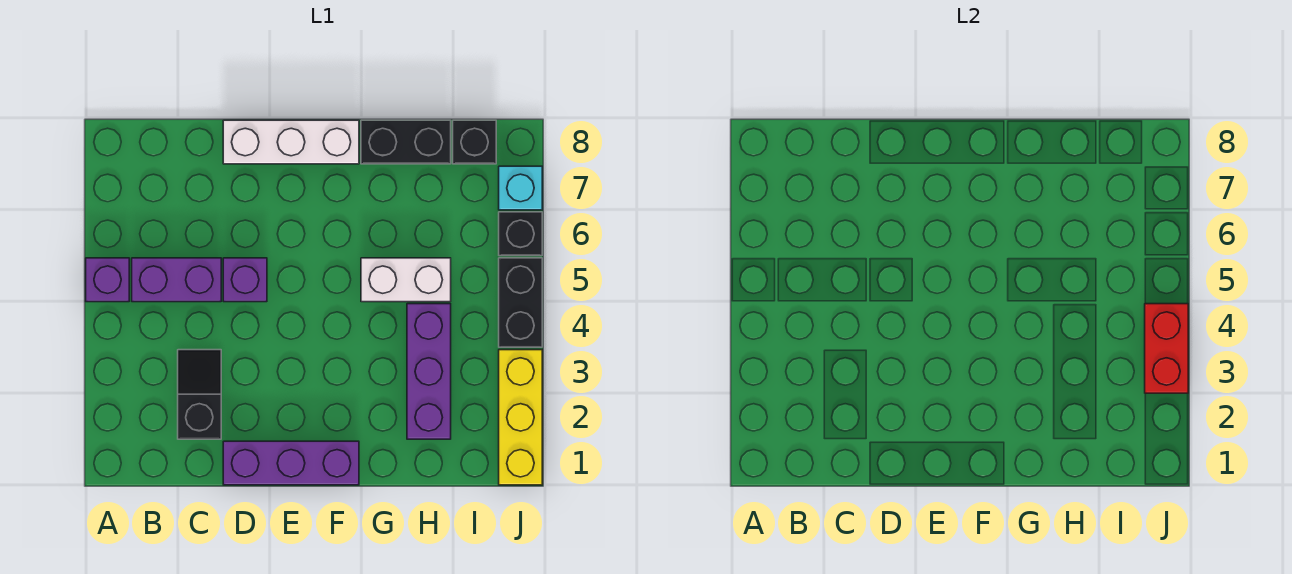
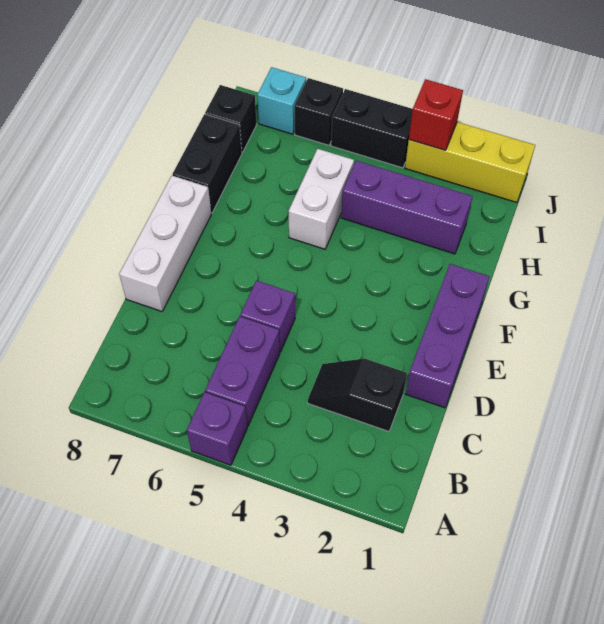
red 1x2 brick [1145,304,1188,393] -> red 1x1 brick [409,79,463,150]

